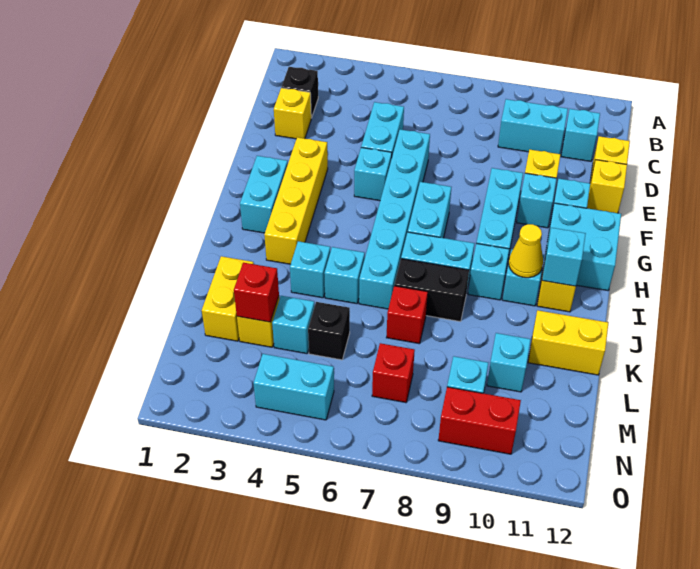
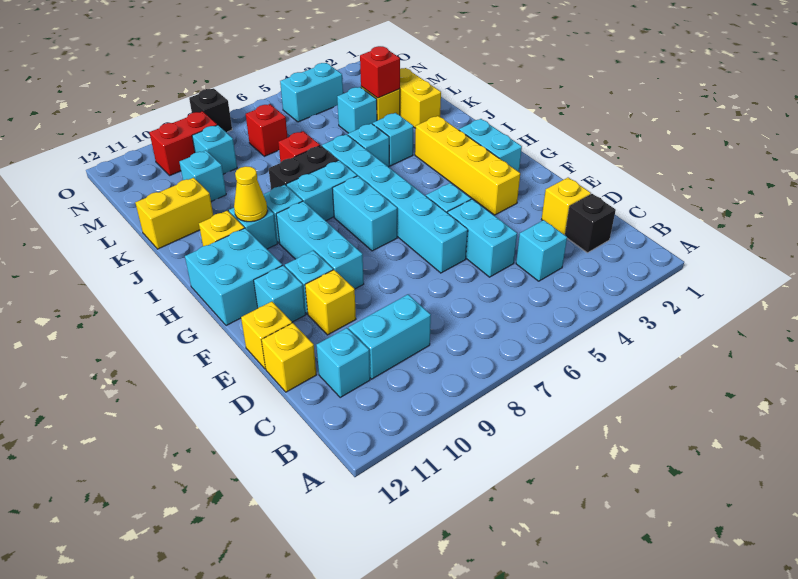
cyan 1x1 brick [542,228,586,286] -> cyan 1x1 brick moved to [516,220,567,281]
black 1x1 brick [308,302,350,360] -> black 1x1 brick moved to [189,88,232,132]

